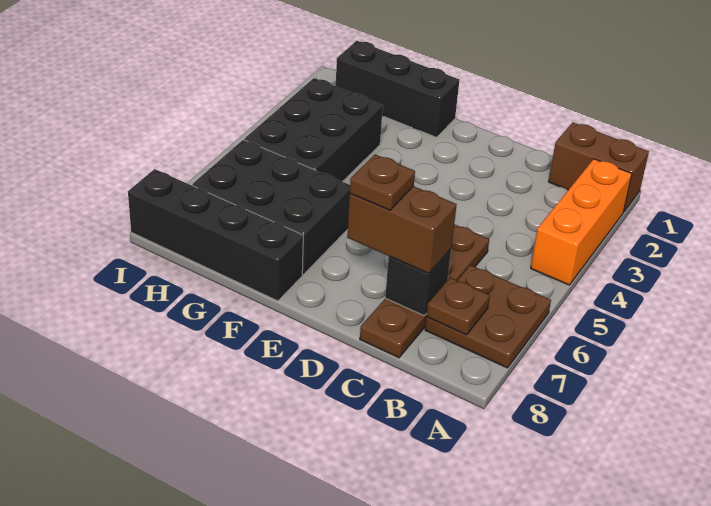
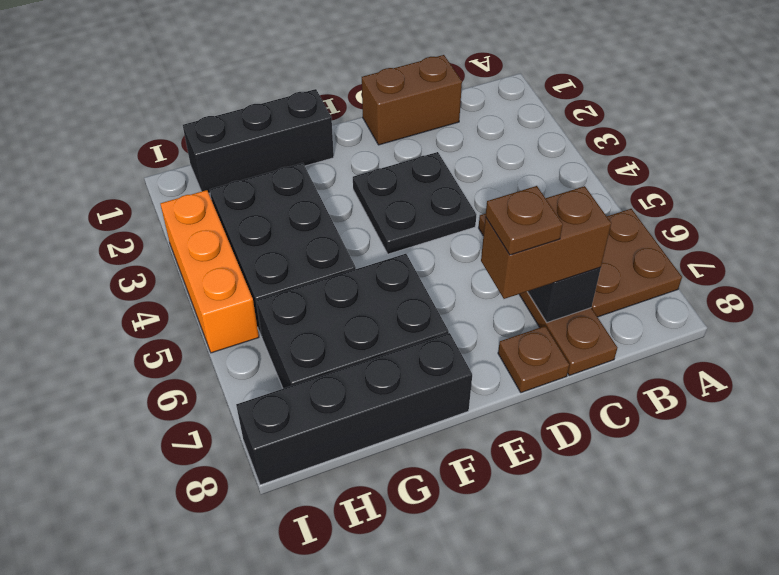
brown 1x2 brick [549,122,649,211] -> brown 1x2 brick moved to [362,55,462,145]
orange 1x3 brick [531,159,632,285] -> orange 1x3 brick moved to [160,190,259,353]
brown 1x1 plate [426,278,490,335] -> brown 1x1 plate moved to [498,326,569,393]
none -> black 2x2 plate [353,152,476,254]

